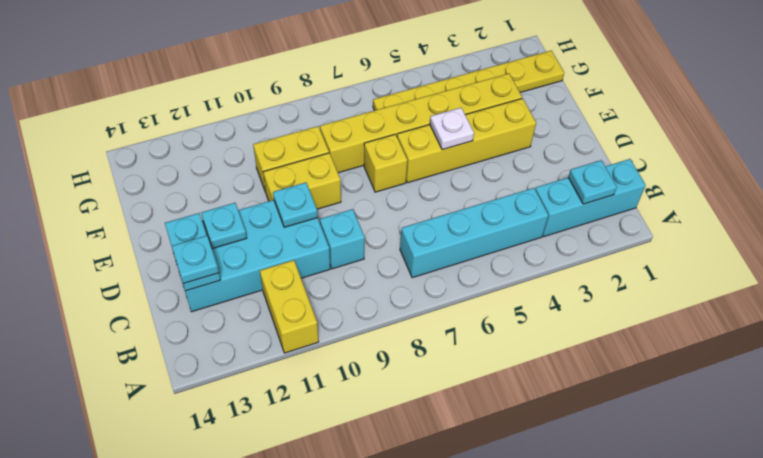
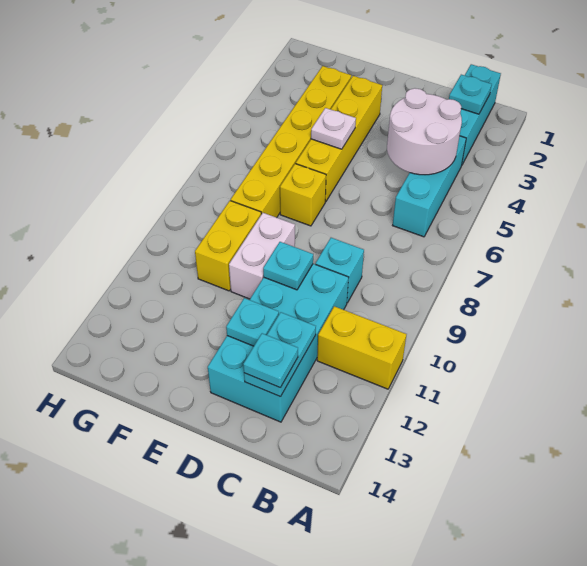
cyan 1x4 brick [400,188,548,278] -> cyan 1x3 brick [393,136,466,237]
none -> white 2x2 round brick [387,88,462,175]
cyan 1x2 plate [165,213,220,291] -> cyan 1x2 plate turned to [244,312,316,397]
yellow 1x2 brick [263,153,341,209] -> white 1x2 brick [229,213,295,299]
yellow 1x6 plate [373,51,564,110] -> none

